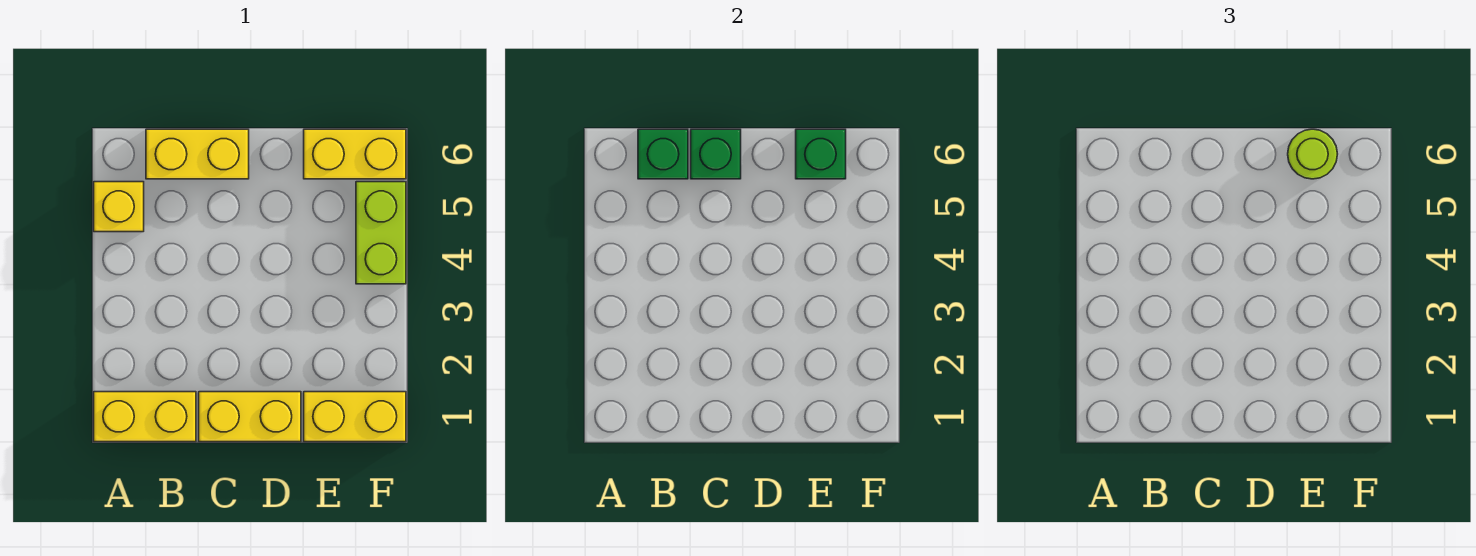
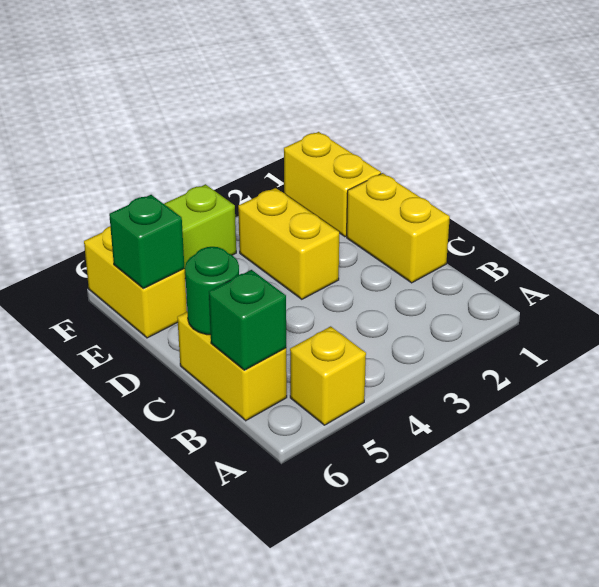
yellow 1x2 brick [94,392,196,442] -> yellow 1x2 brick moved to [238,188,339,299]
green 1x1 brick [691,129,741,179] -> green 1x1 round brick [185,247,239,335]
lime 1x1 round brick [1288,129,1337,179] -> none

